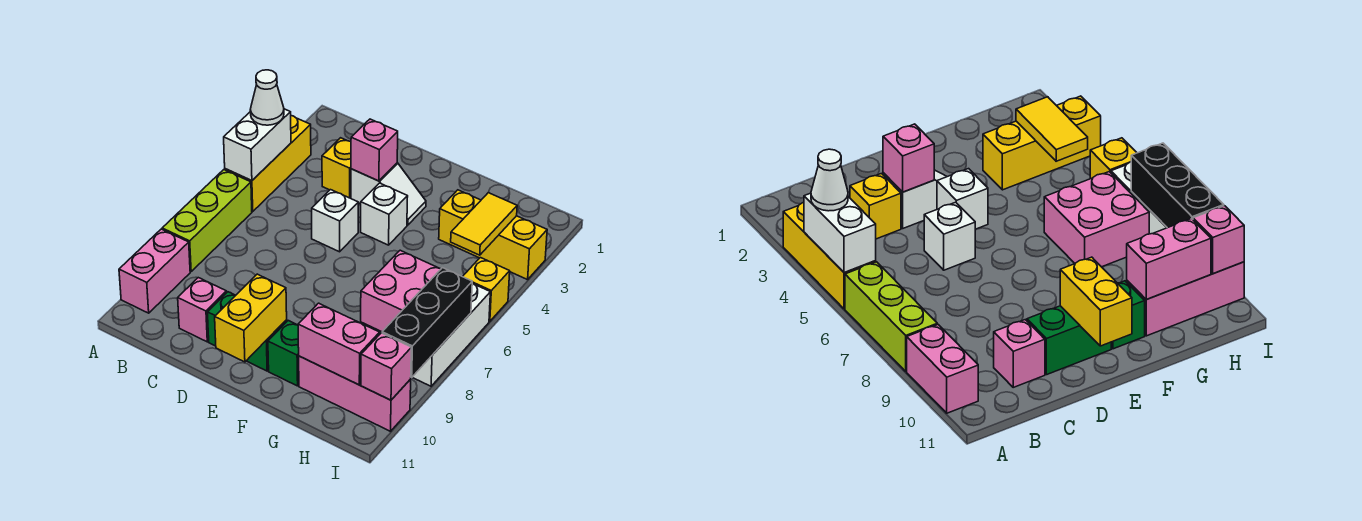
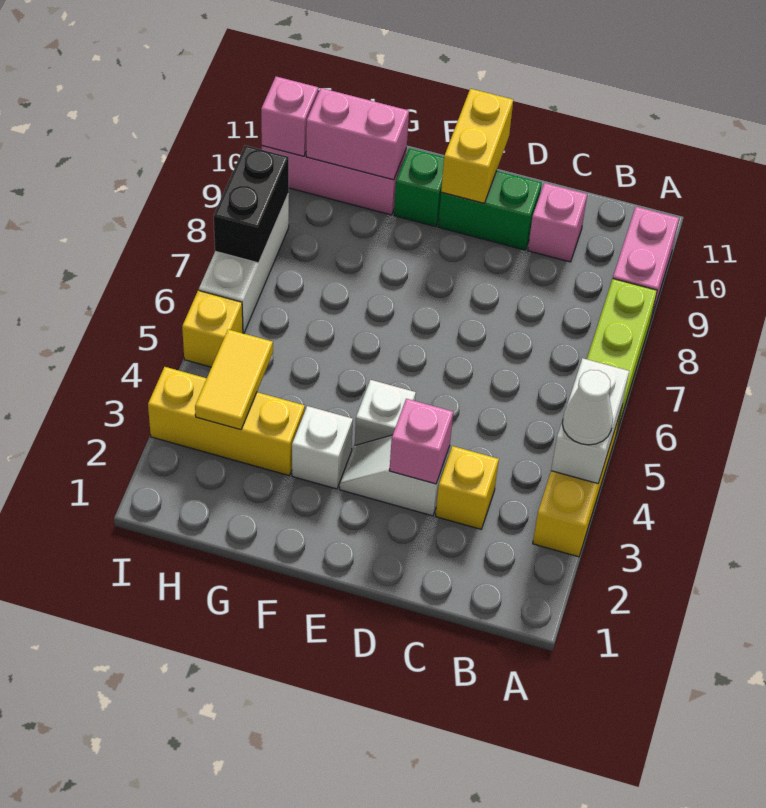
white 1x1 brick [312,190,358,252] -> white 1x1 brick moved to [292,406,353,489]
pink 2x2 brick [361,250,441,332] -> none
black 1x3 brick [382,268,472,377] -> black 1x2 brick [214,145,289,263]

